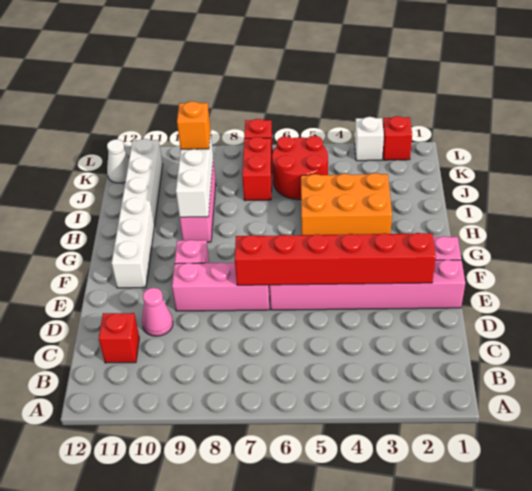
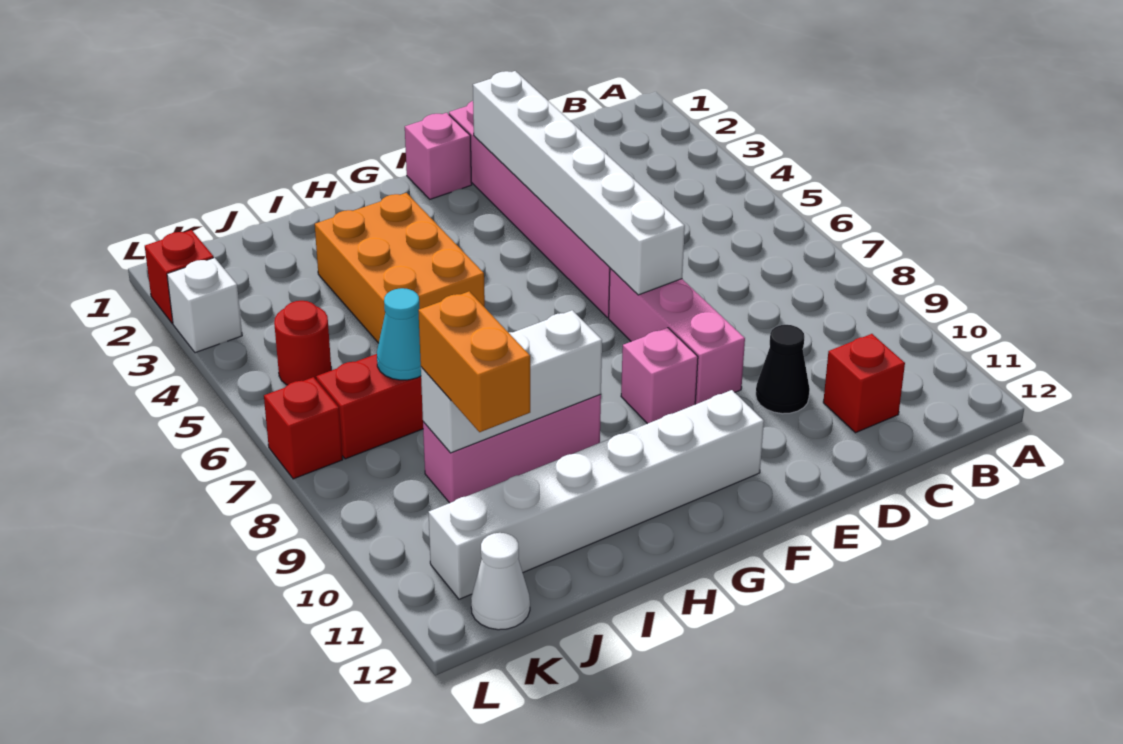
pink 1x1 cone [142,288,173,336] -> black 1x1 cone [756,325,810,414]
red 1x6 brick [235,233,436,285] -> white 1x6 brick [473,71,685,295]
red 2x2 round brick [272,136,328,200] -> red 1x1 round brick [274,301,331,385]
none -> cyan 1x1 cone [377,288,421,380]
orange 1x1 brick [177,101,211,149] -> orange 1x2 brick [418,291,530,432]

